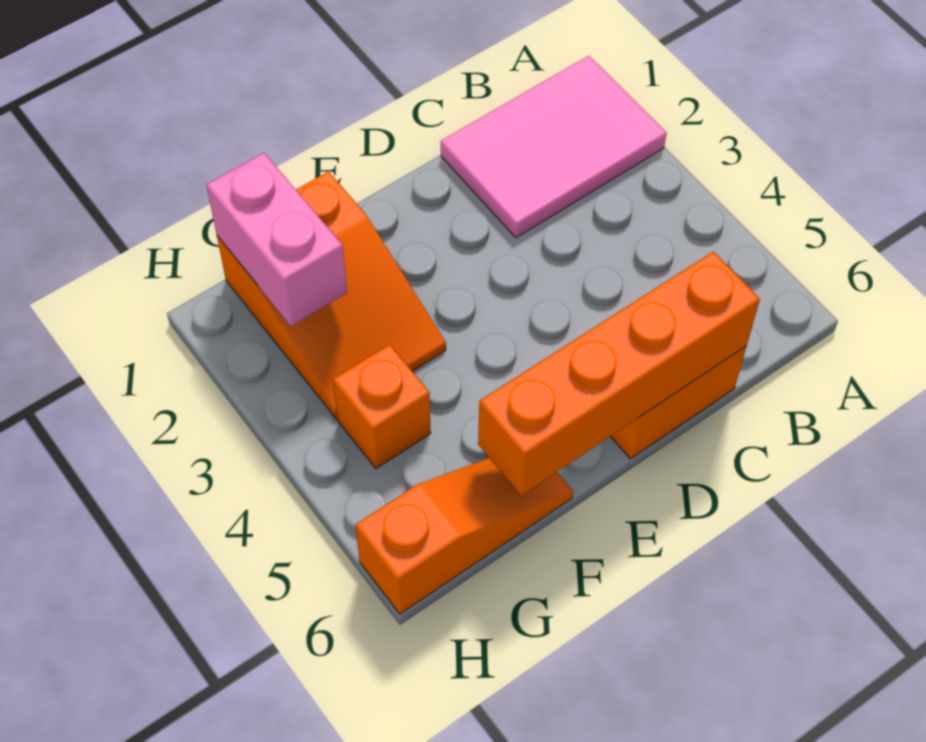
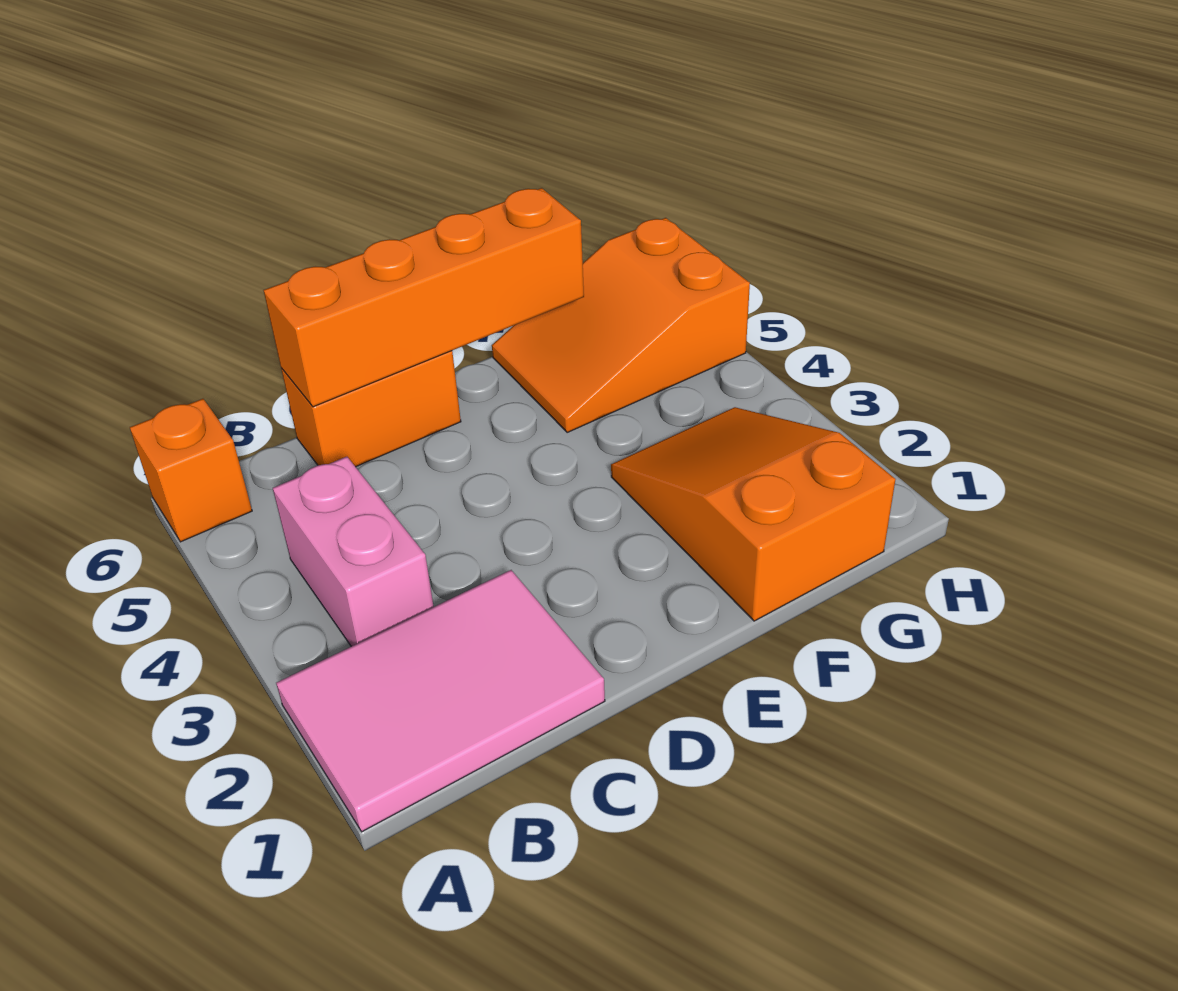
orange 1x3 slope [355,458,573,614] -> orange 2x3 slope [492,218,750,432]
pink 1x2 brick [206,153,347,326] -> pink 1x2 brick moved to [273,457,434,646]
orange 1x1 brick [333,345,431,468] -> orange 1x1 brick moved to [130,399,252,542]

